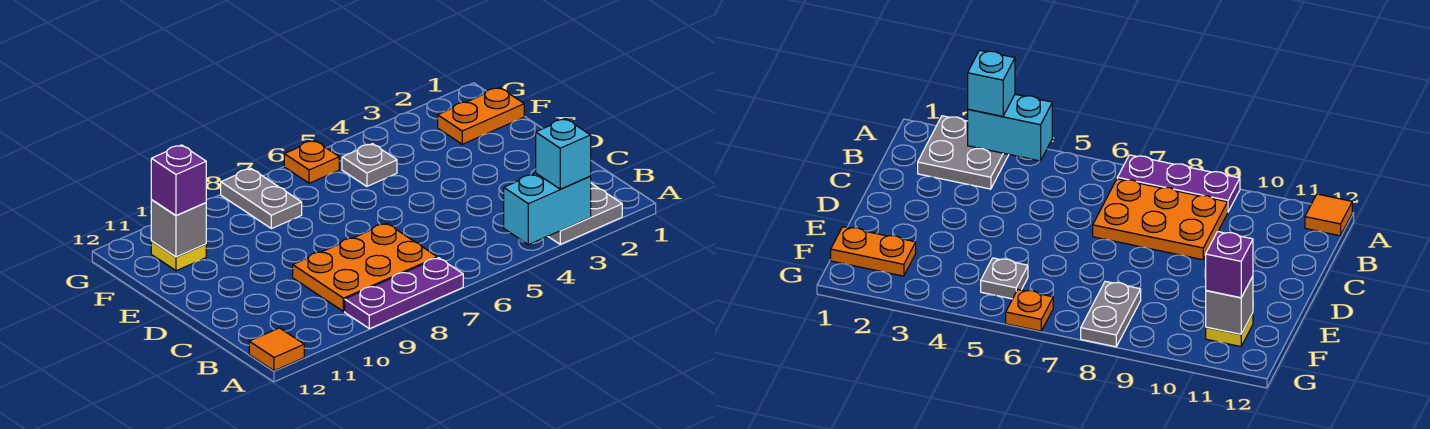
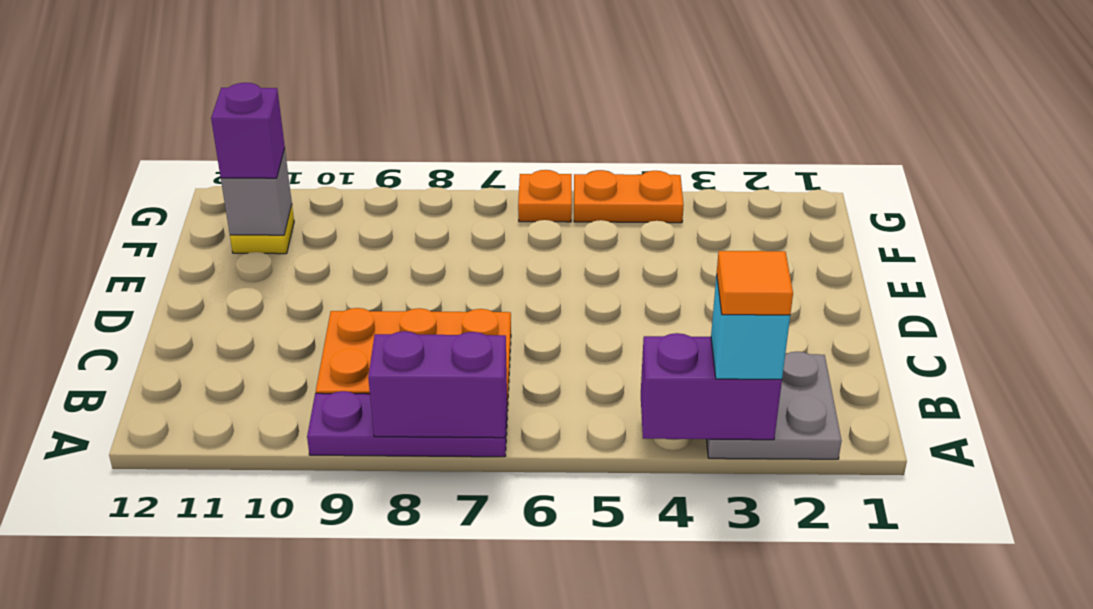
cyan 1x2 brick [504,173,591,245] -> purple 1x2 brick [641,333,782,440]
none -> purple 1x2 brick [368,331,507,438]
orange 1x1 tile [249,328,304,371] -> orange 1x1 tile moved to [717,251,793,315]
orange 1x2 plate [438,87,524,144] -> orange 1x2 plate moved to [574,170,684,223]
grey 1x1 plate [342,144,397,186] -> none
grey 1x2 plate [221,169,302,229] -> none

